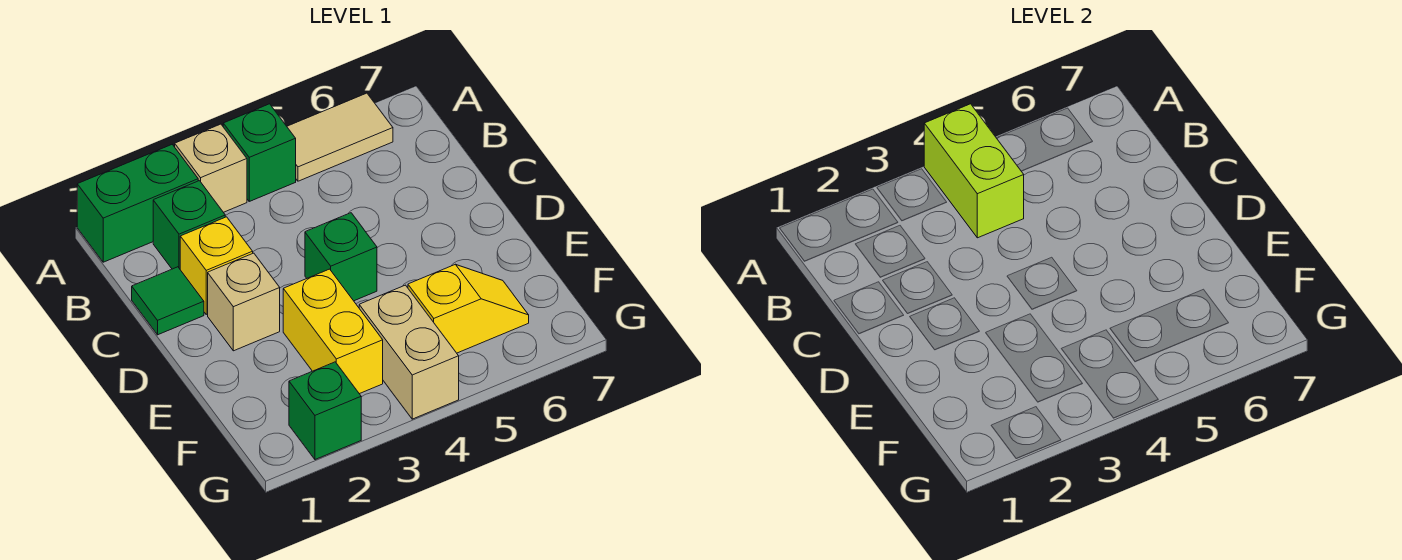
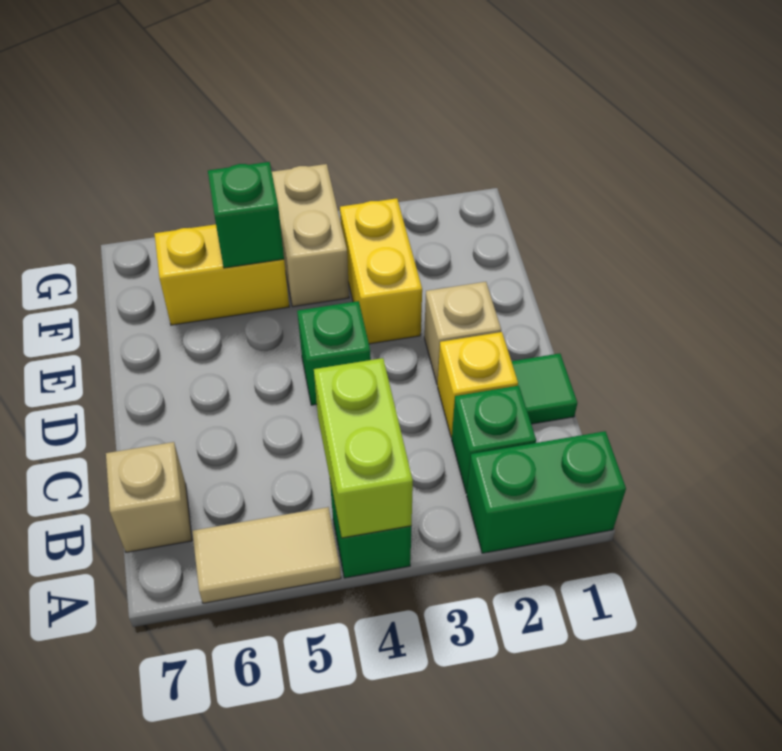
tan 1x1 brick [175,124,247,212] -> tan 1x1 brick moved to [106,442,192,552]
yellow 1x2 slope [408,264,529,353] -> yellow 1x2 brick [154,224,289,325]
green 1x1 brick [289,362,361,460] -> green 1x1 brick moved to [208,162,284,268]

